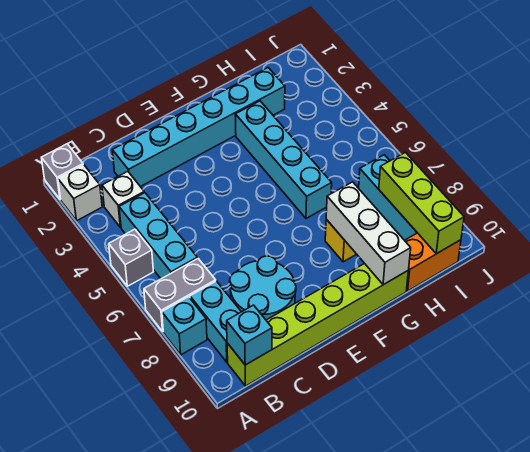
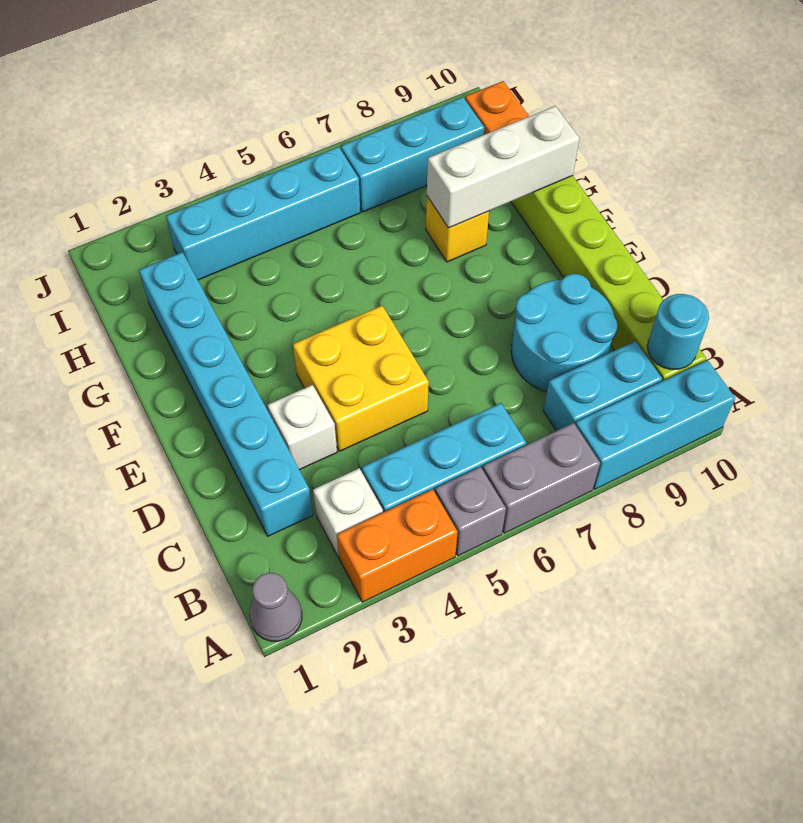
grey 1x1 brick [41,144,83,200] -> grey 1x1 cone [249,573,302,641]
white 1x1 brick [58,165,102,221] -> white 1x1 brick moved to [267,385,337,470]
none -> orange 1x2 brick [337,489,458,602]
grey 1x2 brick [144,259,216,331] -> grey 1x2 brick turned to [482,423,600,533]
cyan 1x1 brick [162,297,207,355] -> cyan 1x3 brick [575,360,735,489]
cyan 1x1 brick [227,305,272,365] -> cyan 1x1 round brick [647,294,709,369]
none -> yellow 2x2 brick [293,306,429,451]
cyan 1x4 brick [235,101,332,218] -> cyan 1x4 brick moved to [166,147,360,280]
lime 1x3 brick [379,152,464,254] -> none

